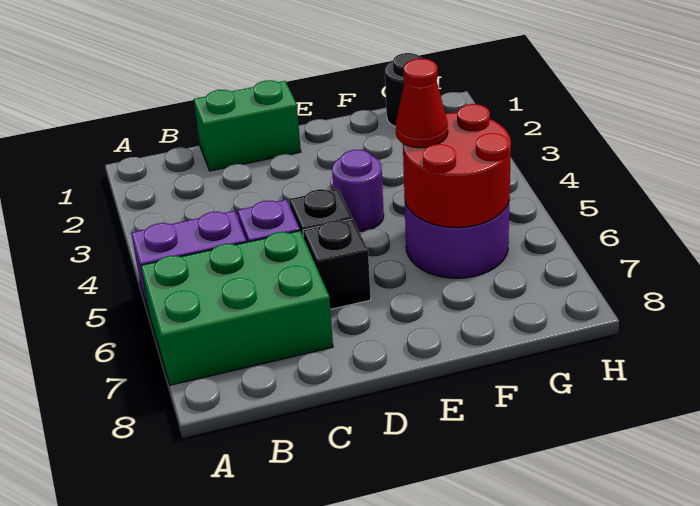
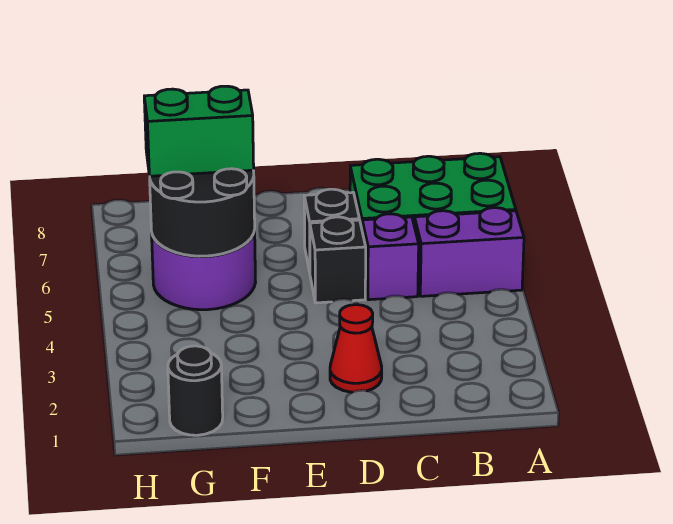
green 1x2 brick [194,80,301,171] -> green 1x2 brick moved to [144,86,254,176]
purple 1x1 round brick [332,150,384,232] -> none
red 2x2 round brick [403,104,511,228] -> black 2x2 round brick [150,169,255,256]
red 1x1 cone [395,59,448,148] -> red 1x1 cone moved to [330,305,382,392]

